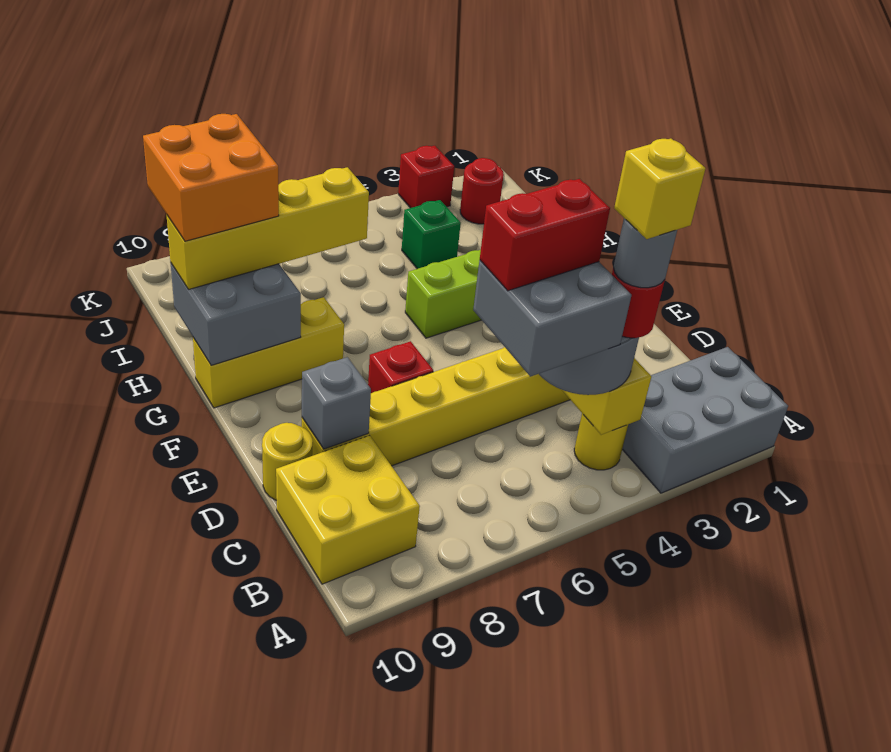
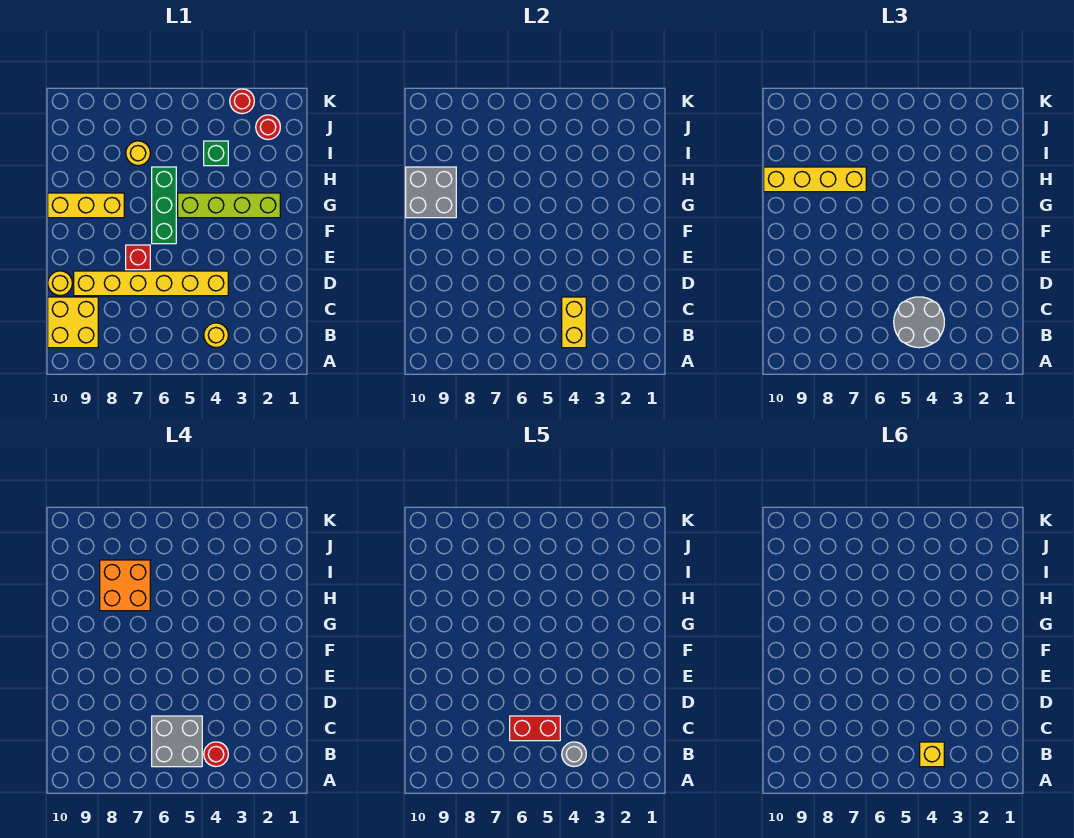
grey 2x3 brick [622,347,788,493] -> none
grey 1x1 brick [302,357,371,449] -> none
none -> green 1x3 brick [152,167,176,244]
orange 2x2 brick [143,114,279,241] -> orange 2x2 brick moved to [100,560,150,611]
none -> yellow 1x1 round brick [126,141,150,166]
red 1x1 brick [398,146,454,208] -> red 1x1 round brick [230,89,254,114]

